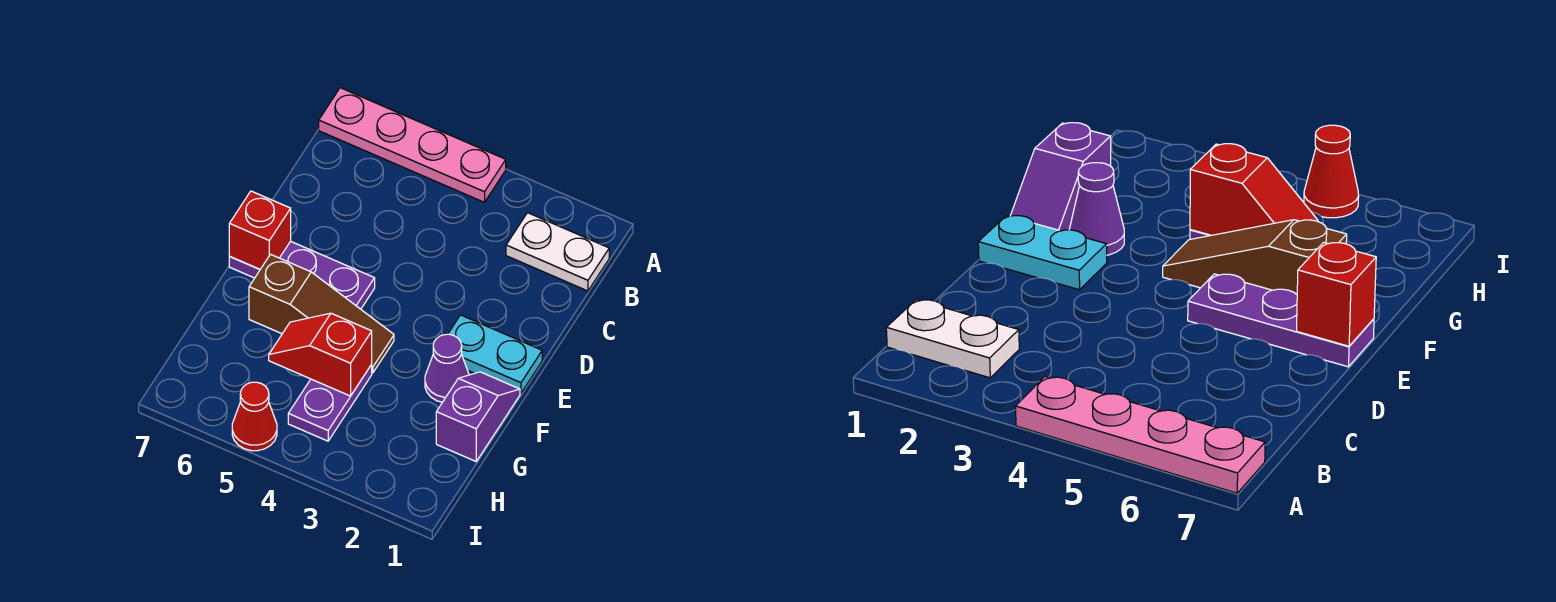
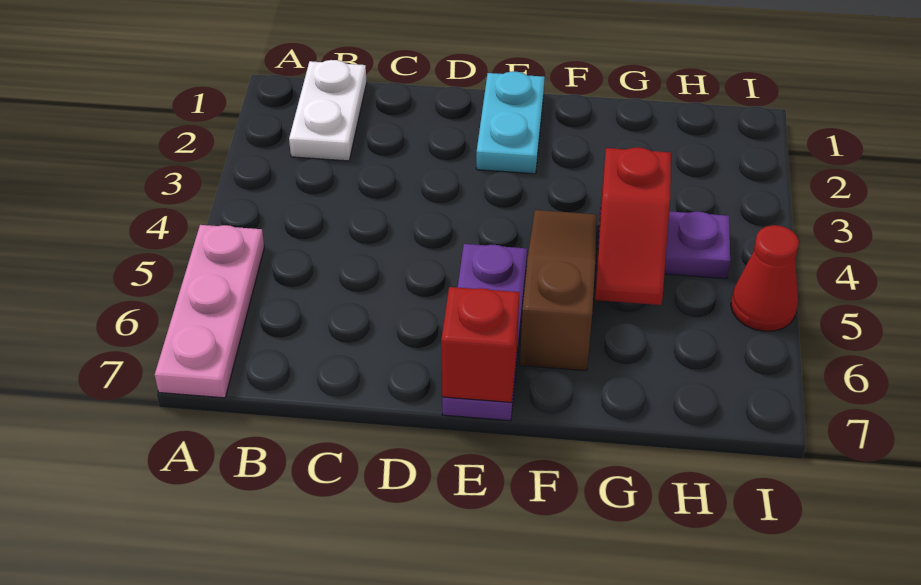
pink 1x4 plate [319,88,506,202] -> pink 1x3 plate [155,225,264,398]
purple 1x2 slope [436,372,520,461] -> none
purple 1x1 cone [425,334,469,402] -> none

